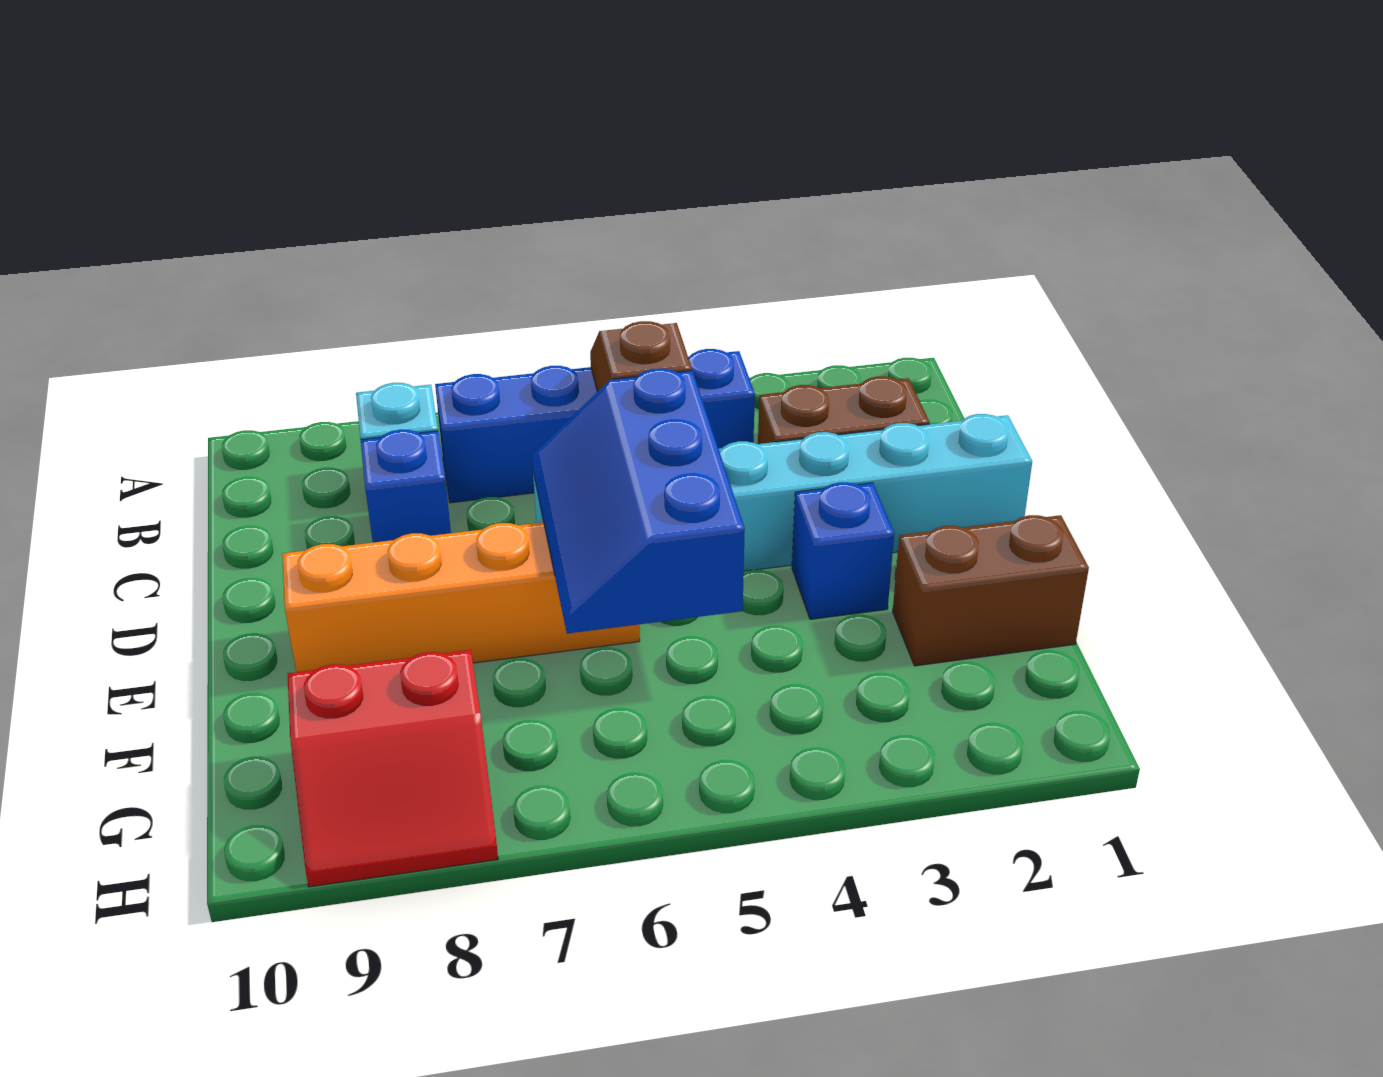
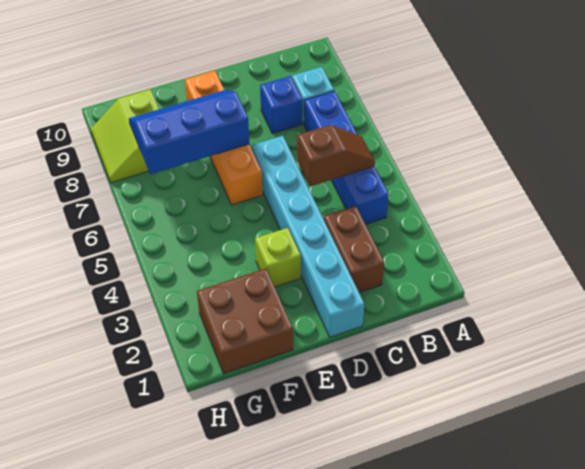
blue 2x3 slope [532,368,745,634] -> blue 2x3 slope moved to [129,90,249,174]
blue 1x1 brick [792,482,894,619] -> lime 1x1 brick [255,228,301,287]
brown 1x2 brick [893,515,1089,666] -> brown 2x2 brick [197,268,293,374]
red 2x2 slope [287,650,498,887] -> lime 2x2 slope [91,89,159,183]

